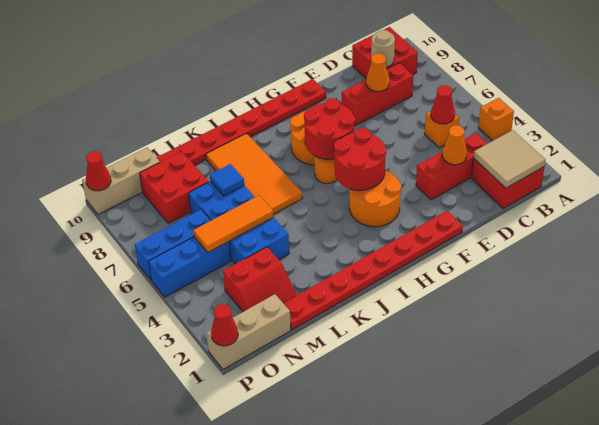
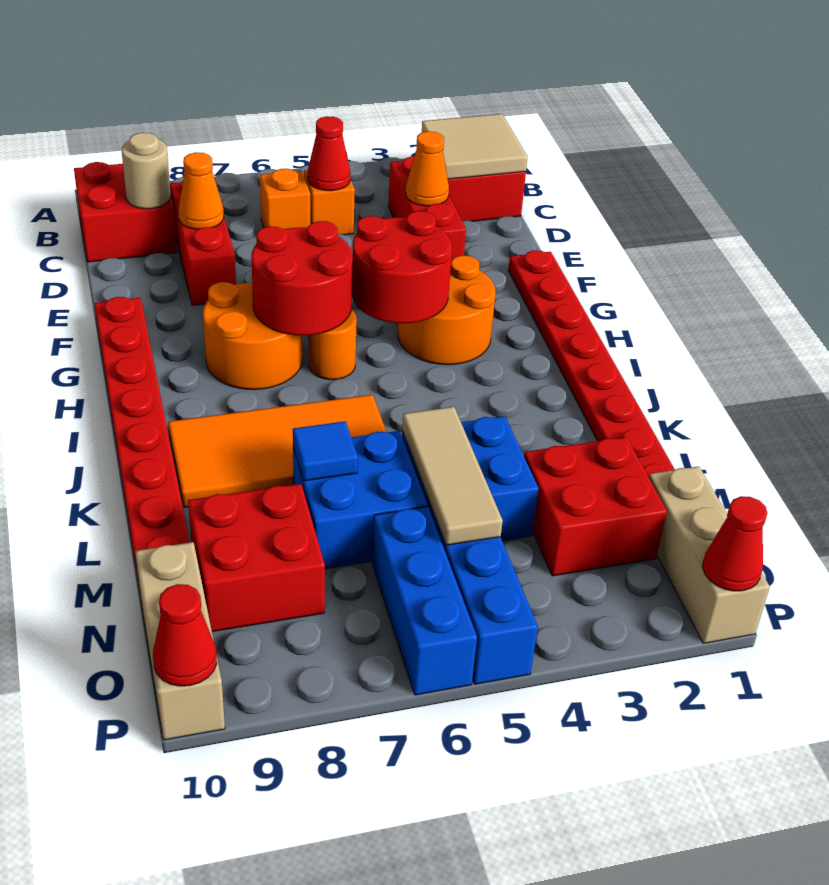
orange 1x1 brick [478,98,514,141] -> orange 1x1 brick moved to [260,169,310,229]
orange 1x3 tile [193,196,274,252] -> tan 1x3 tile [402,407,503,545]
red 2x2 slope [223,247,297,312] -> red 2x2 brick [524,437,667,576]

